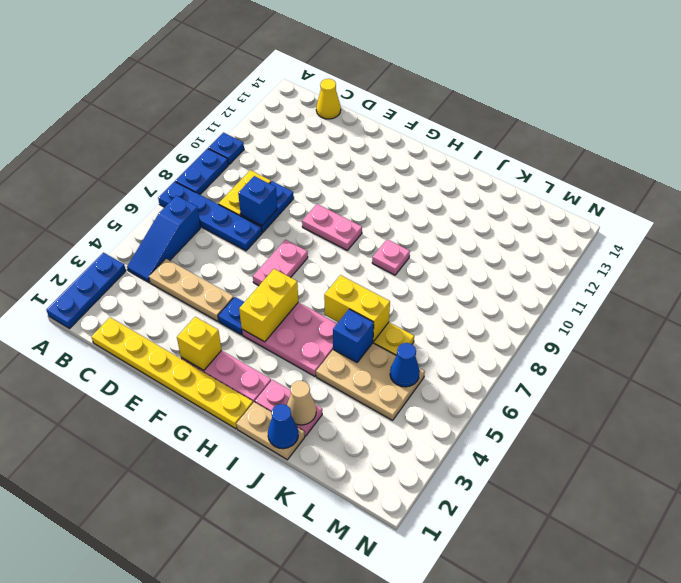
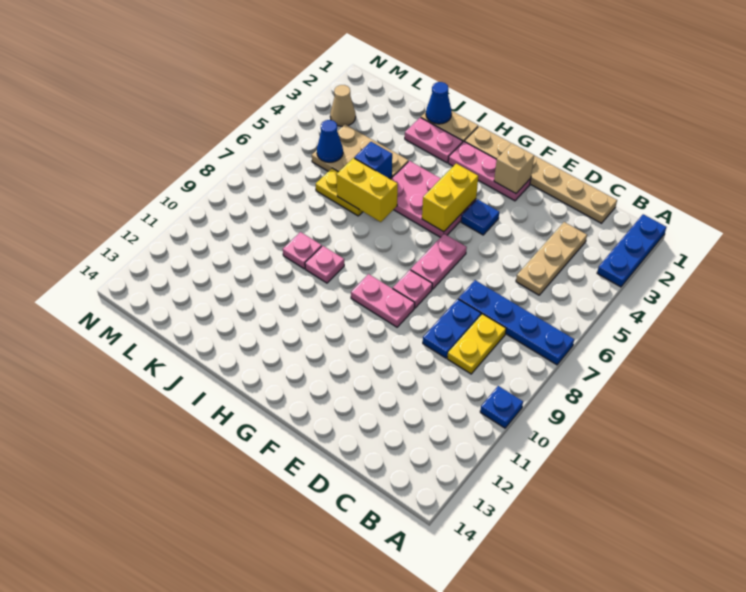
blue 1x2 plate [175,149,228,195] -> none
blue 1x3 slope [127,196,201,282] -> none
yellow 1x6 plate [91,317,253,429] -> tan 1x6 plate [464,126,617,223]
tan 1x3 plate [149,259,234,321] -> tan 1x3 plate turned to [516,222,587,295]
yellow 1x1 cone [316,79,341,119] -> none
blue 1x1 brick [238,176,277,226] -> none
yellow 1x1 brick [177,317,222,370] -> tan 1x1 brick [494,143,534,193]
none -> pink 1x1 plate [393,270,432,308]
tan 1x1 cone [287,381,316,425] -> tan 1x1 cone moved to [330,85,356,127]
none -> pink 1x1 plate [283,232,322,269]

